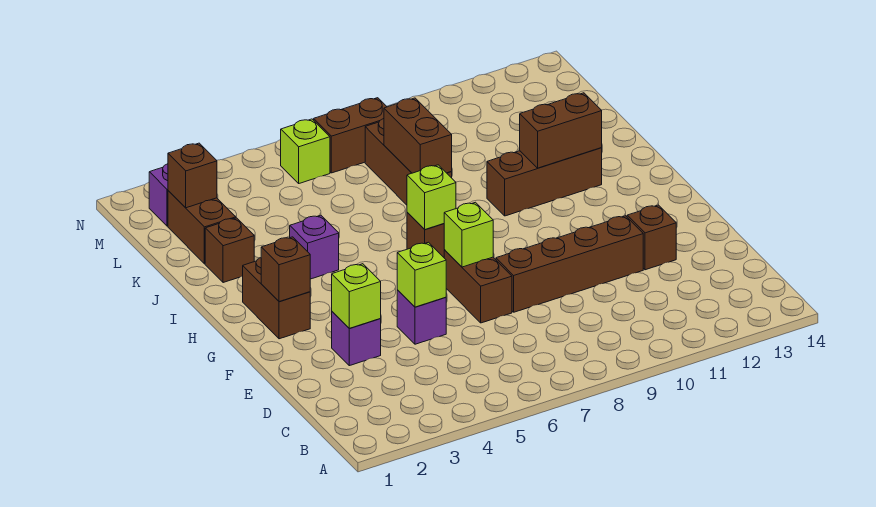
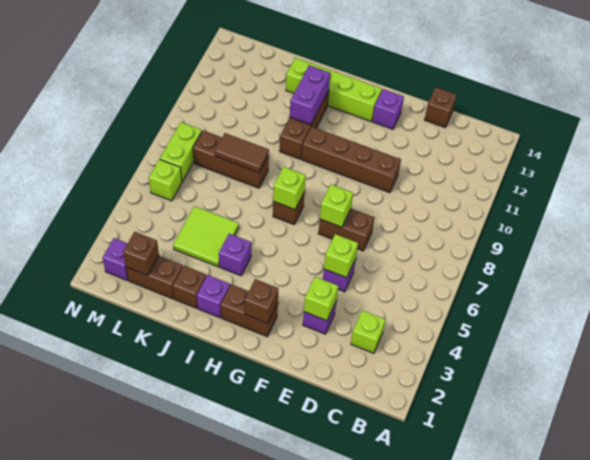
none -> lime 1x1 brick [351,310,385,353]
brown 1x4 brick [496,216,643,312] -> brown 1x4 brick turned to [302,127,401,193]
brown 1x1 brick [627,205,676,270] -> brown 1x1 brick moved to [425,87,456,127]
none -> purple 1x1 brick [372,89,404,129]
none -> lime 1x4 brick [286,58,382,121]
none -> purple 1x1 brick [197,275,230,318]
brown 1x2 brick [520,93,602,168] -> purple 1x2 brick [290,65,330,125]
none -> lime 2x2 tile [173,206,239,267]
brown 1x2 brick [384,98,452,173] -> brown 1x2 tile [215,133,269,173]
brown 1x2 brick [314,98,387,173] -> lime 1x2 brick [160,122,202,182]

